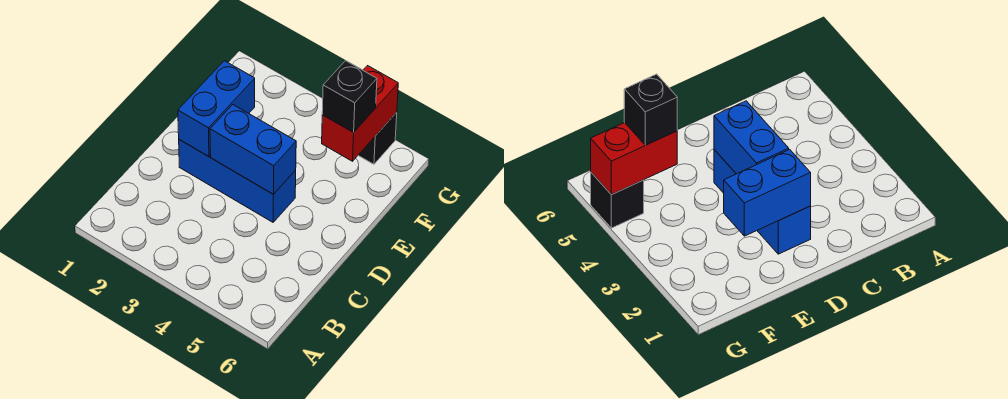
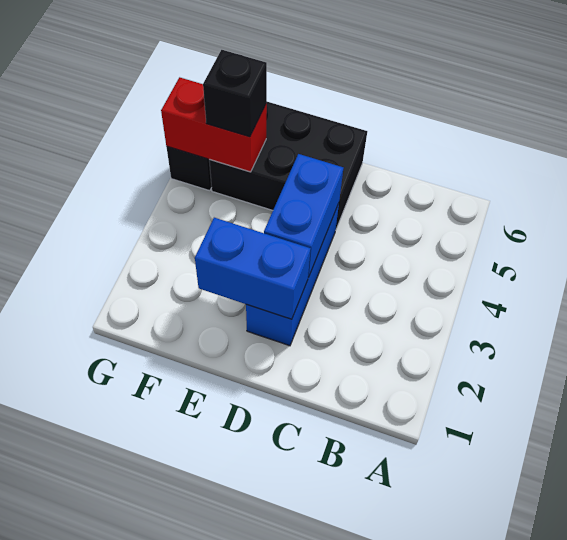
none -> black 2x3 brick [209,102,367,229]

